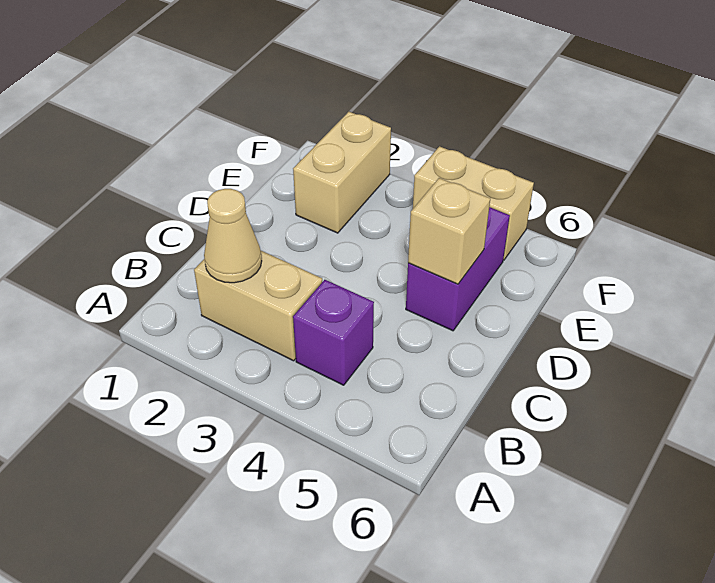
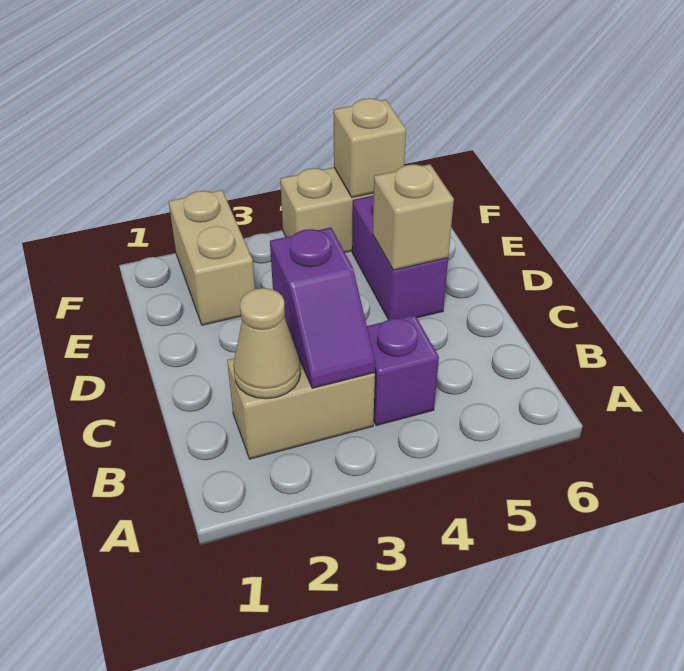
none -> purple 1x2 slope [270,227,375,388]
none -> tan 1x1 brick [334,98,406,197]

